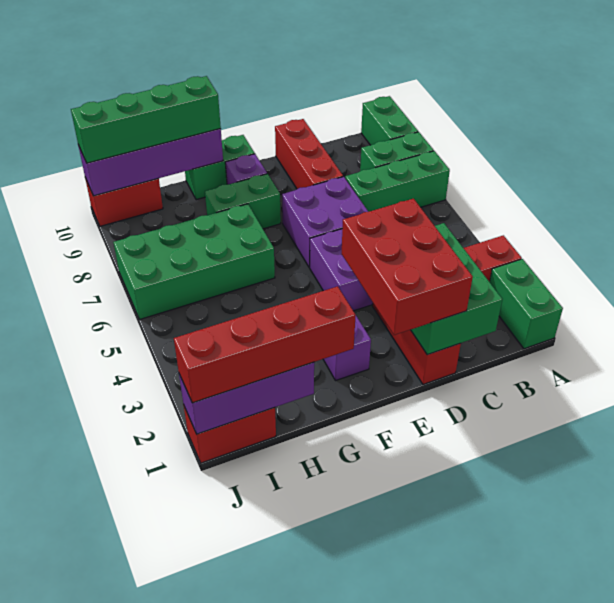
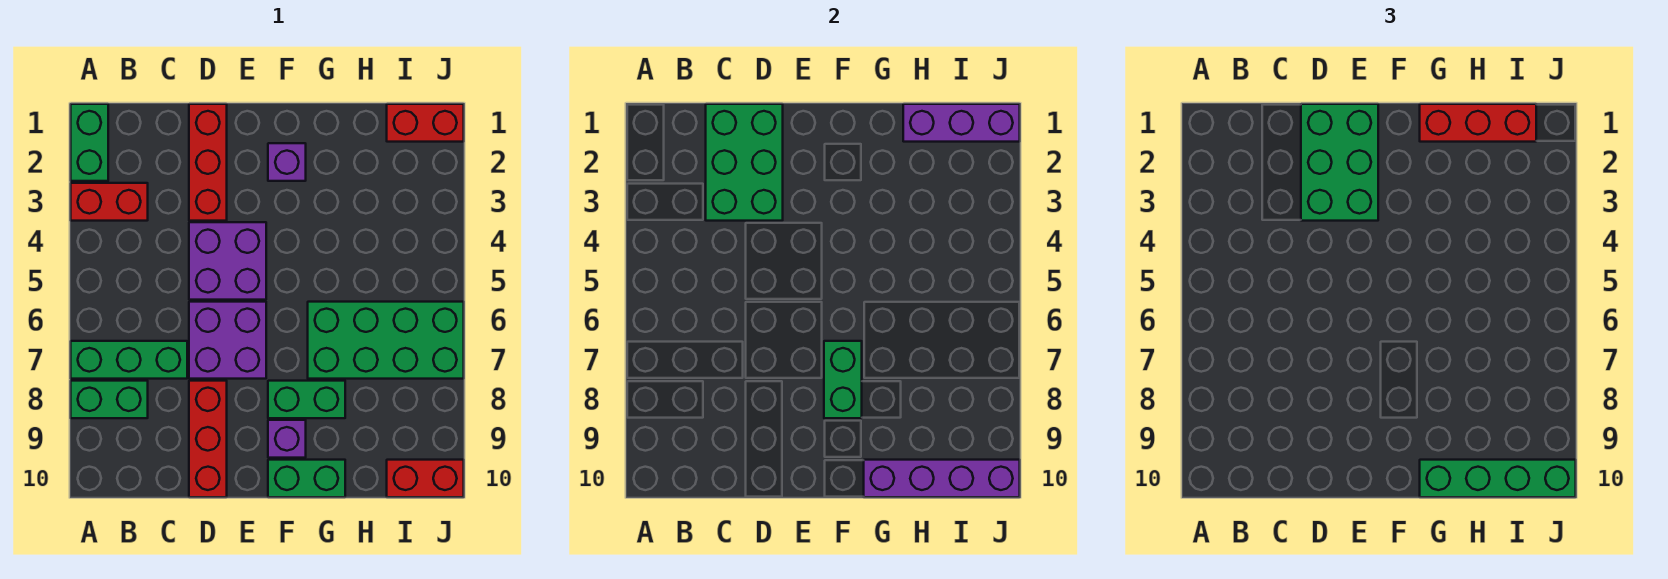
green 1x2 brick [361,96,418,145] -> green 1x2 brick moved to [824,341,862,418]
red 2x3 brick [342,199,473,335] -> green 2x3 brick [1301,104,1378,221]
red 1x4 brick [174,286,356,403] -> red 1x3 brick [1420,104,1536,142]

